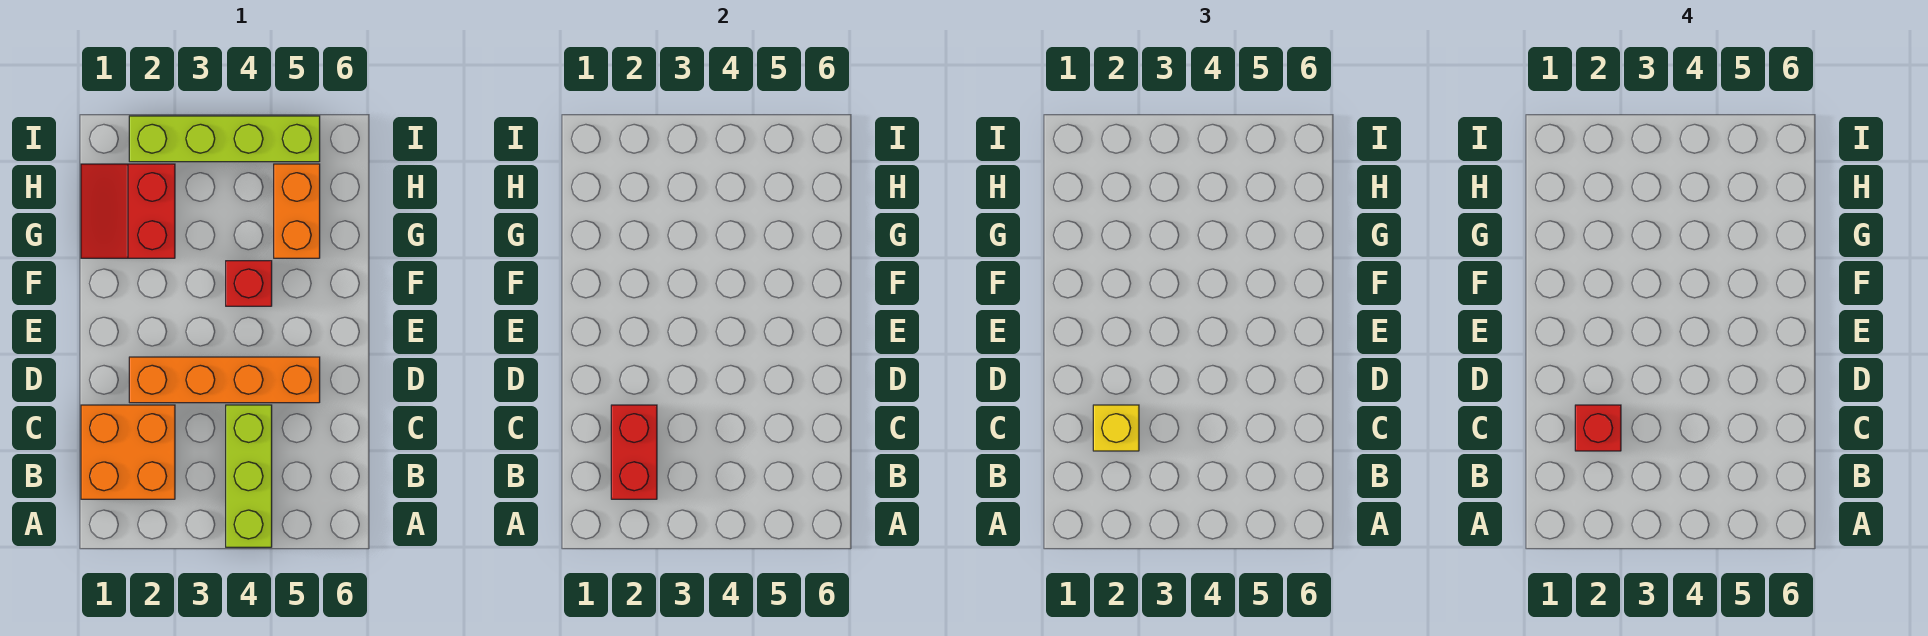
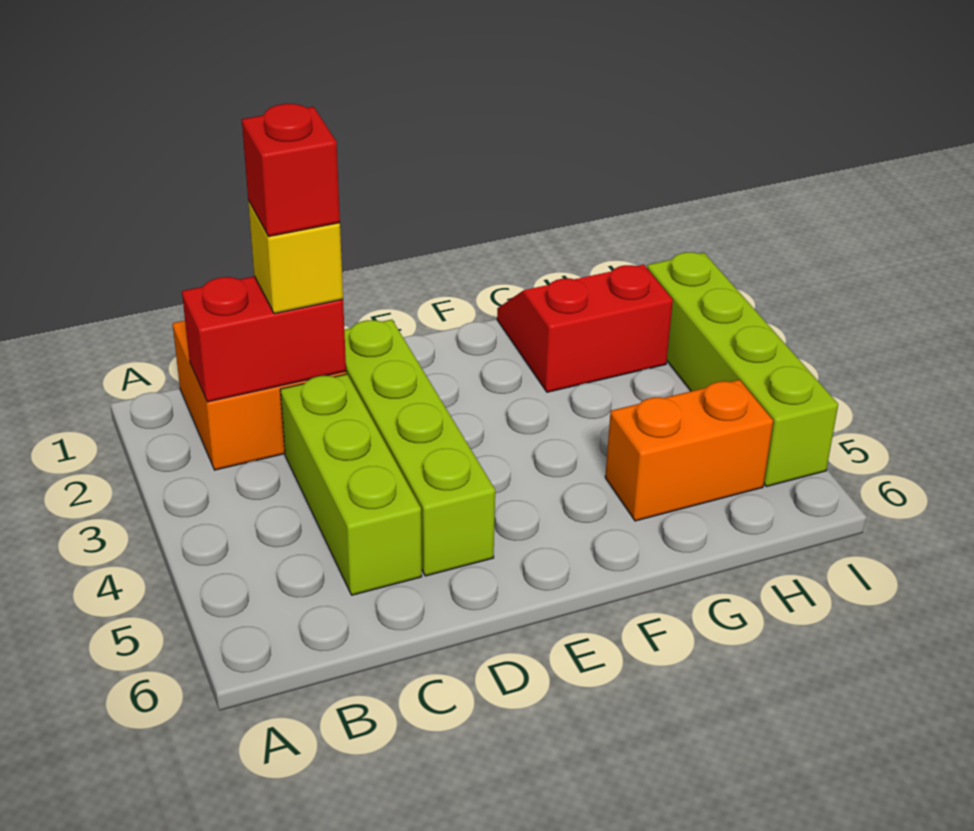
lime 1x3 brick [226,405,272,547] -> lime 1x3 brick turned to [280,374,422,595]
orange 1x4 brick [129,357,320,403] -> lime 1x4 brick [344,320,495,576]
red 1x1 brick [226,261,272,306] -> none

